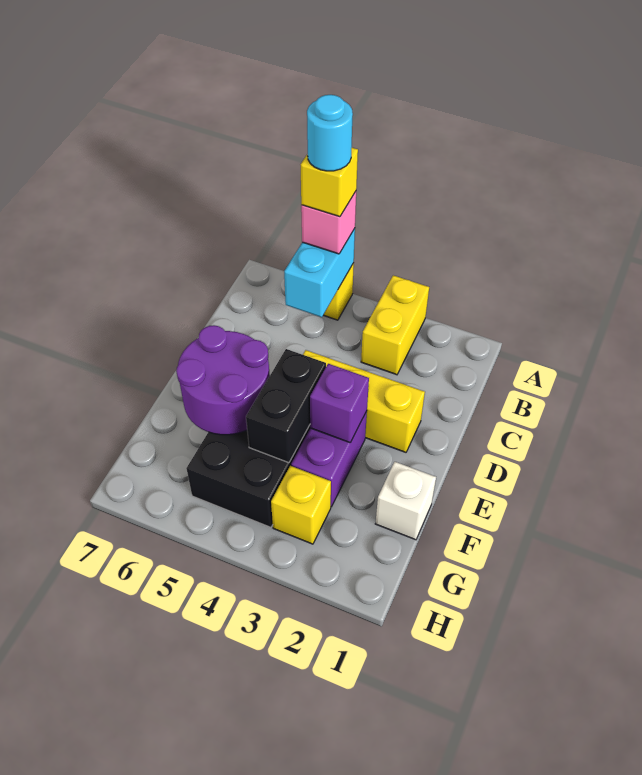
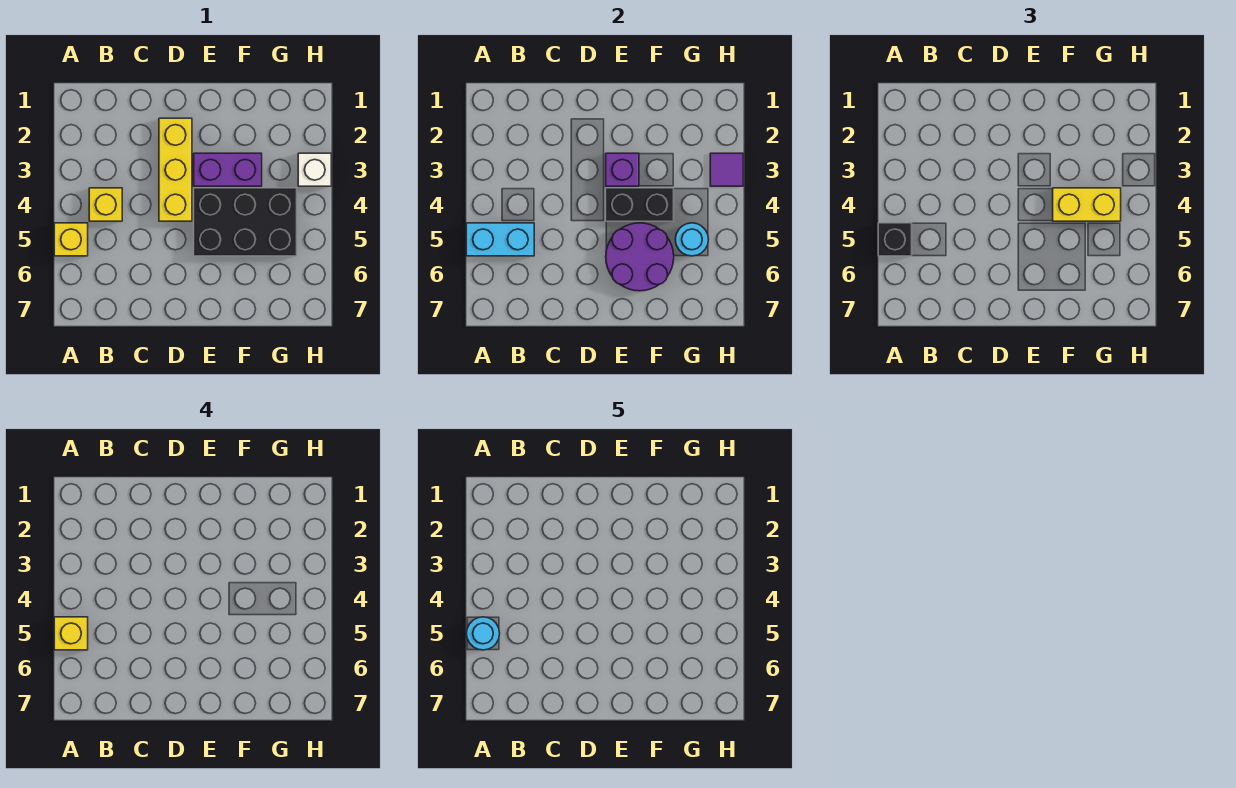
yellow 1x2 brick [361,275,429,375] -> yellow 1x2 brick moved to [1053,188,1121,221]
pink 1x1 brick [301,192,356,254] -> black 1x1 brick [878,223,912,256]
white 1x1 brick [375,462,436,540] -> white 1x1 brick moved to [298,153,331,186]
yellow 1x1 brick [271,466,331,544] -> yellow 1x1 brick moved to [89,188,122,221]
none -> cyan 1x1 round brick [675,223,708,256]
none -> purple 1x1 tile [710,153,743,186]

